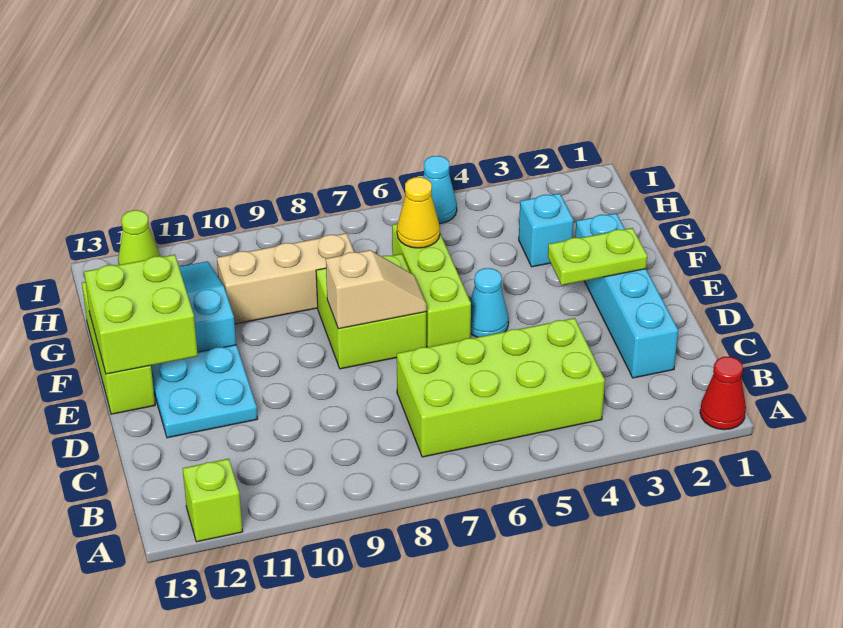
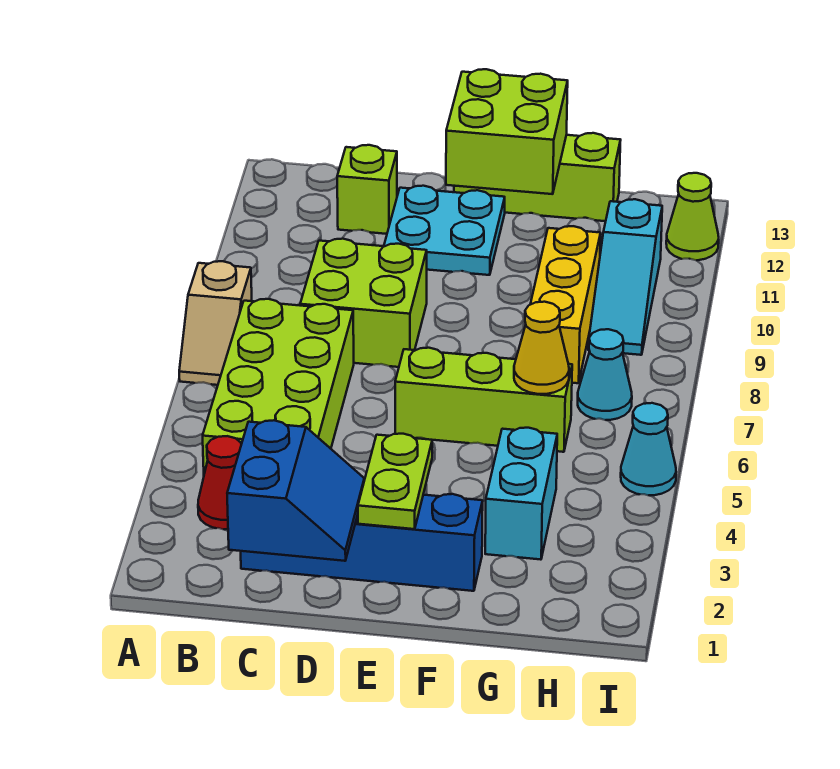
red 1x1 cone [700,357,746,430] -> red 1x1 cone moved to [198,436,241,529]
lime 1x1 brick [183,459,243,542] -> lime 1x1 brick moved to [337,145,397,234]
none -> blue 2x2 slope [227,420,364,561]
cyan 1x4 brick [575,213,678,378] -> blue 1x4 brick [241,494,483,591]
cyan 1x1 cone [470,268,509,337] -> cyan 1x1 cone moved to [578,329,632,420]
lime 2x2 brick [316,254,426,369] -> lime 2x2 brick moved to [300,239,427,367]
tan 1x2 slope [326,250,427,329] -> tan 1x2 slope moved to [179,261,252,385]
cyan 1x3 slope [179,261,236,352] -> cyan 1x3 slope turned to [588,199,662,355]
cyan 1x1 brick [519,193,574,267] -> cyan 1x2 brick [485,428,557,560]
tan 1x3 brick [217,233,354,324] -> yellow 1x3 brick [530,226,601,383]

